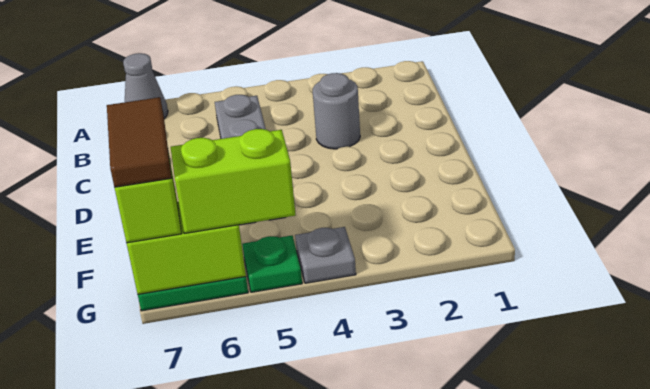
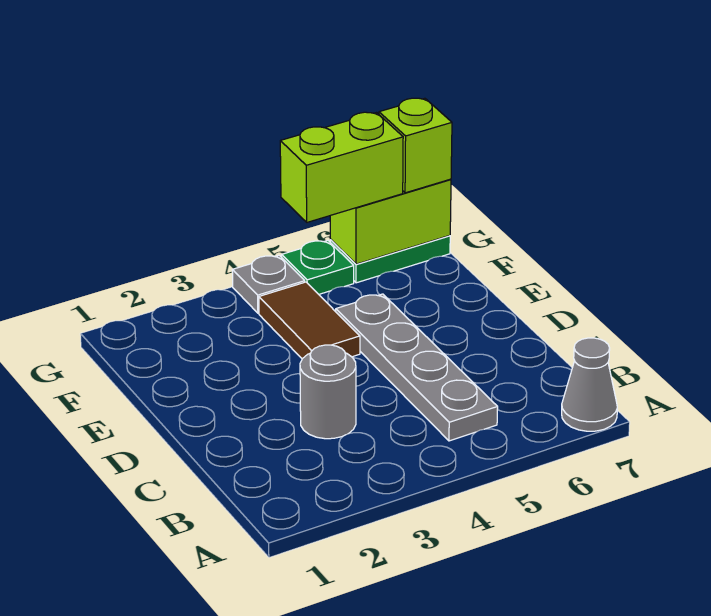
brown 1x2 tile [107,97,172,187] -> brown 1x2 tile moved to [259,282,360,359]

